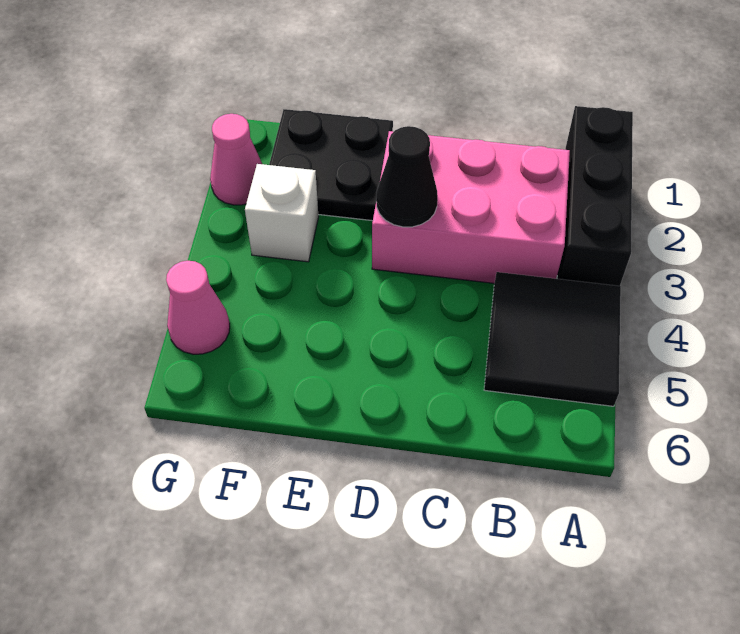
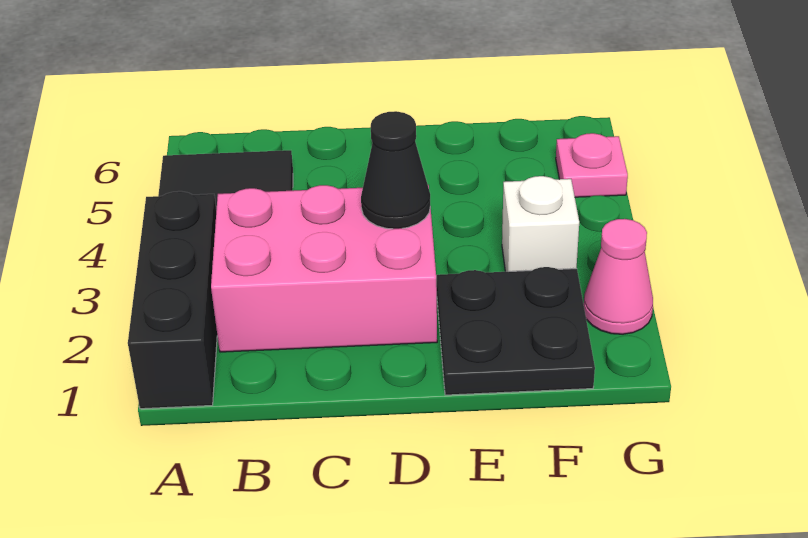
pink 1x1 cone [166,261,230,354] -> pink 1x1 plate [556,133,628,197]

